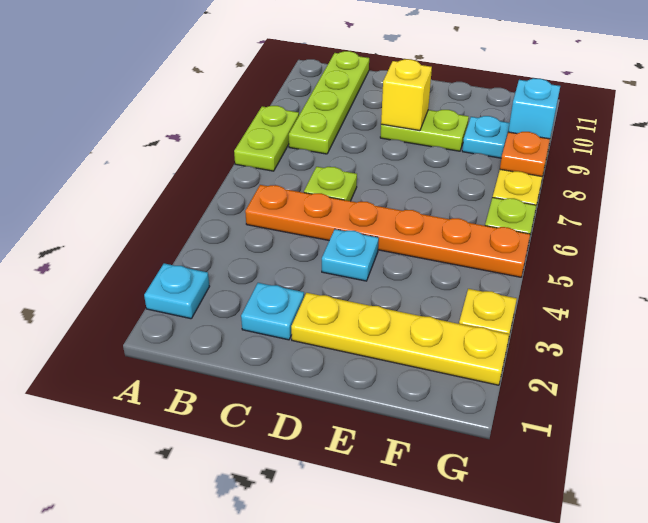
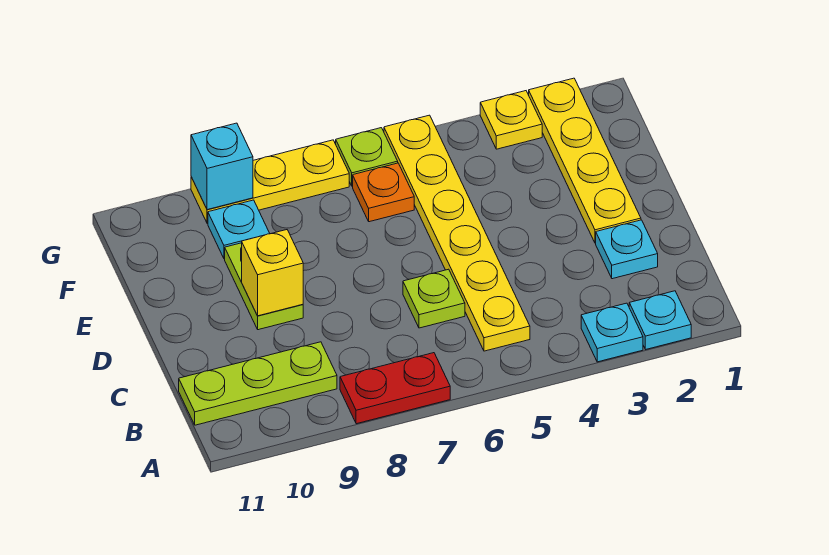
lime 1x2 plate [234,106,299,171] -> red 1x2 plate [340,353,450,424]
orange 1x6 plate [245,185,530,277] -> yellow 1x6 plate [384,115,530,351]
lime 1x4 plate [289,51,369,154] -> lime 1x3 plate [179,342,337,425]
cyan 1x1 plate [322,229,379,281] -> cyan 1x1 plate moved to [581,303,643,362]
orange 1x1 plate [500,132,550,176] -> orange 1x1 plate moved to [353,163,414,222]

